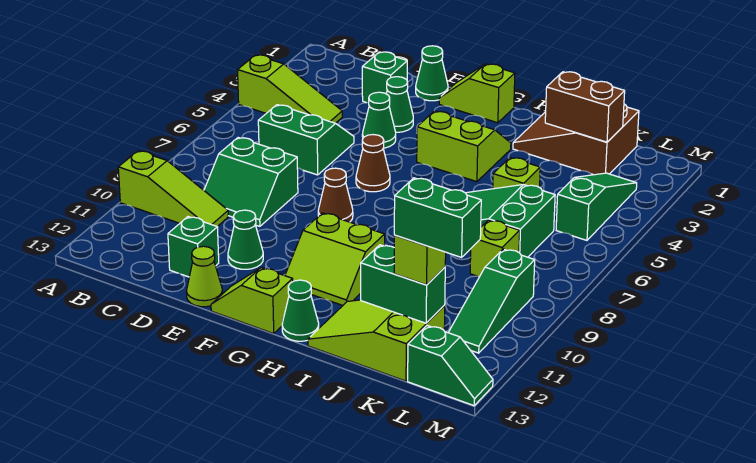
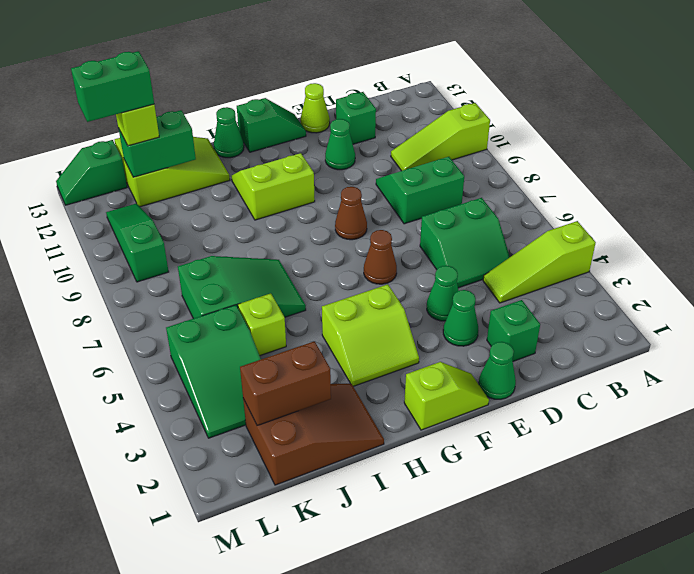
lime 1x2 slope [211,268,293,334] -> green 1x2 slope [237,98,306,152]
lime 1x1 brick [470,220,520,277] -> none
green 1x3 slope [556,173,637,240] -> green 2x3 slope [166,305,261,438]

